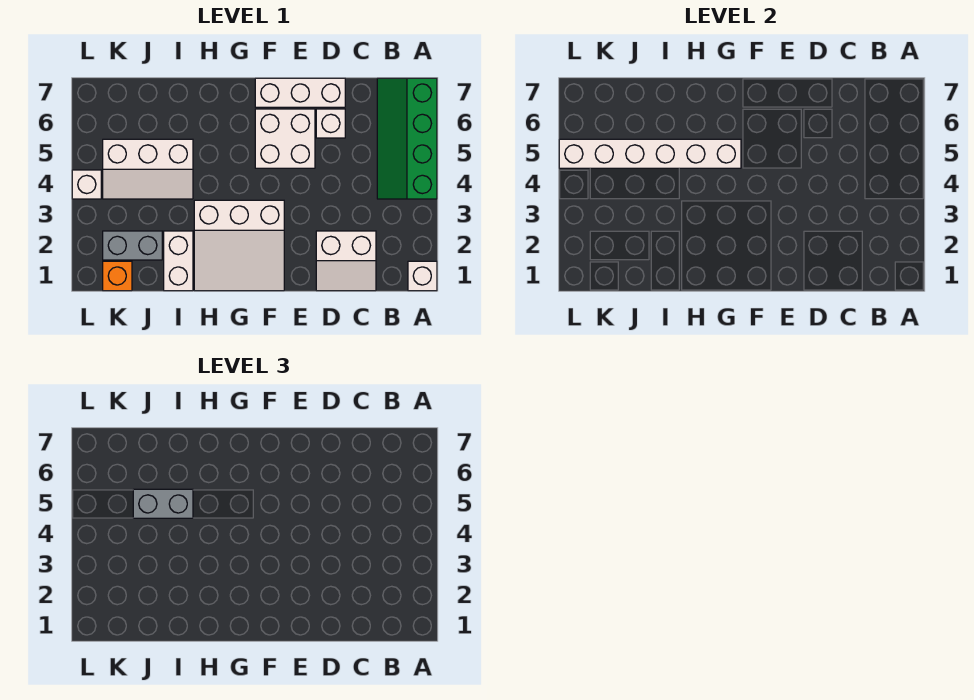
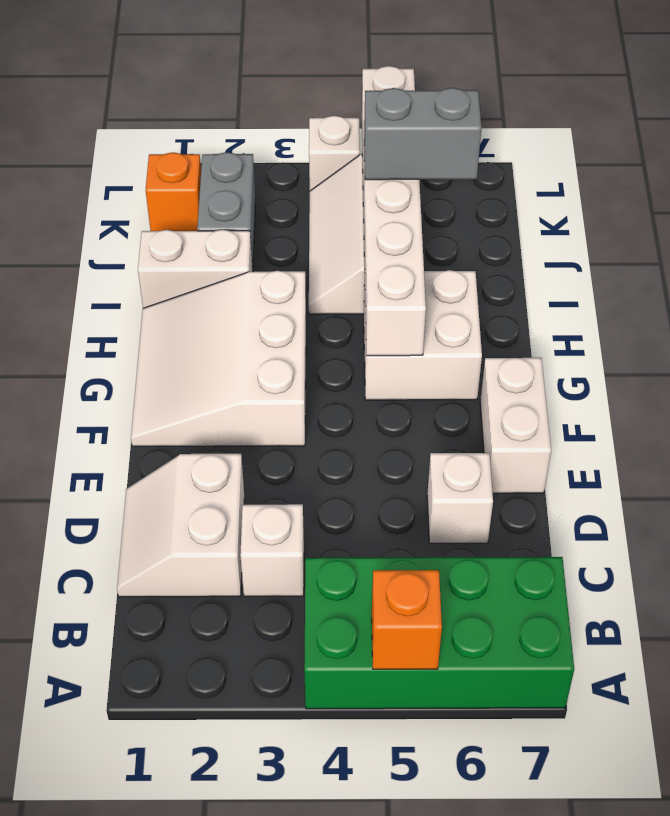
white 1x1 brick [408,261,437,291] -> white 1x1 brick moved to [240,504,304,596]
green 2x4 slope [377,78,437,199] -> green 2x4 brick [304,557,574,709]
none -> orange 1x1 brick [372,570,442,669]
white 1x3 brick [255,78,345,107] -> white 1x2 brick [480,358,551,493]
white 2x2 brick [255,109,315,168] -> white 2x2 brick moved to [364,270,482,400]
grey 1x2 brick [133,489,193,518] -> grey 1x2 brick turned to [364,88,482,180]

